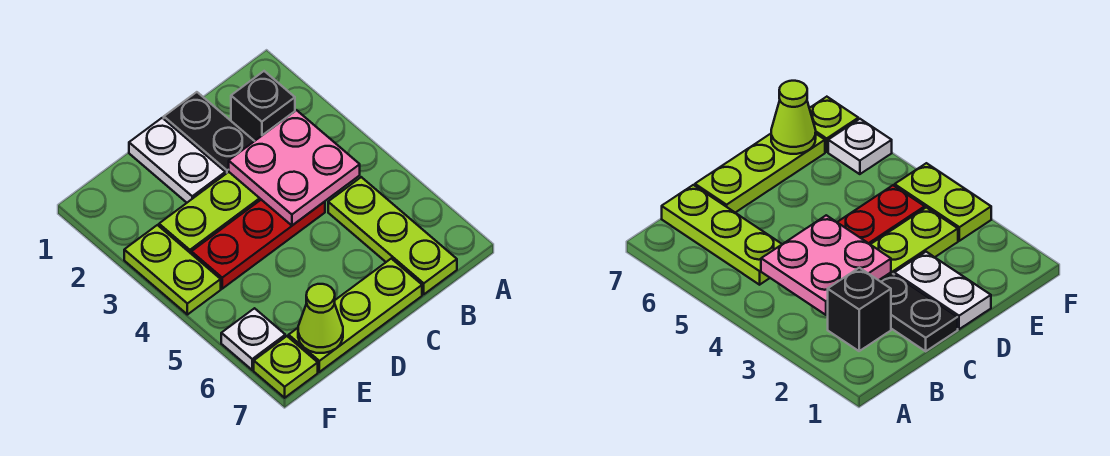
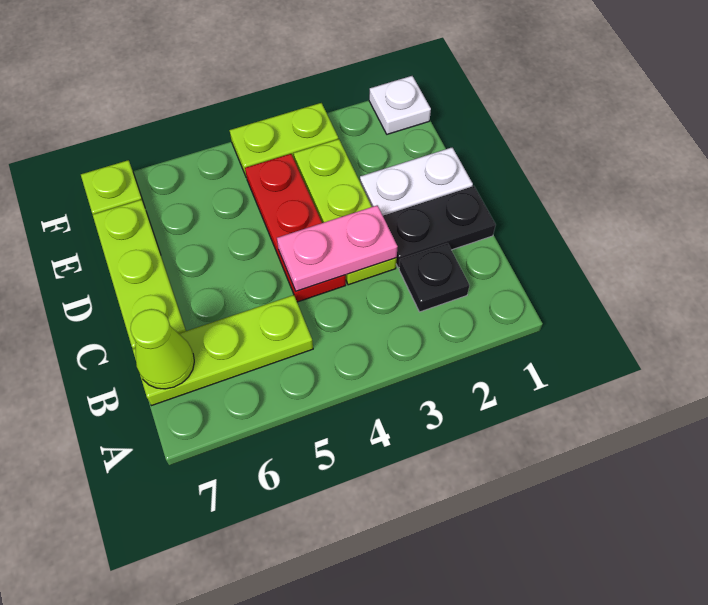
black 1x1 brick [231,71,295,141] -> black 1x1 plate [399,243,469,312]
pink 2x2 plate [229,110,360,225] -> pink 1x2 plate [277,205,398,291]
lime 1x1 cone [298,284,343,353] -> lime 1x1 cone moved to [131,309,194,389]
white 1x1 plate [221,308,285,370] -> white 1x1 plate moved to [369,76,431,134]

